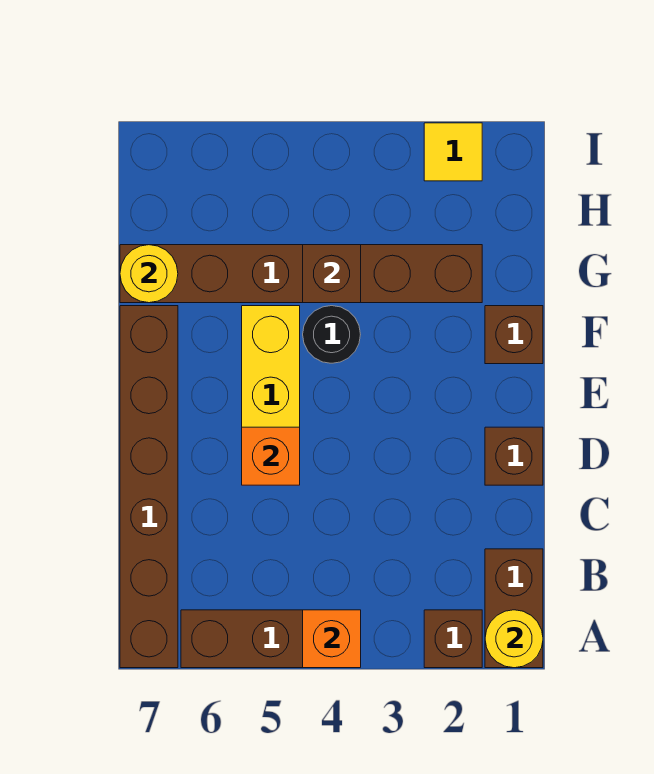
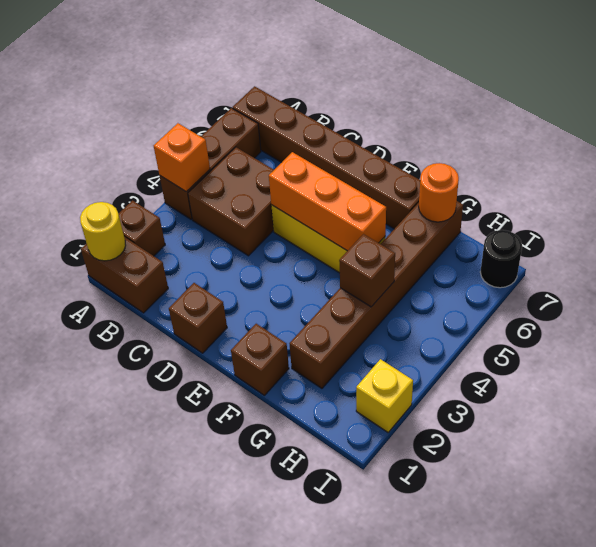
none -> brown 2x2 brick [188,147,274,256]
orange 1x1 brick [242,427,300,485] -> orange 1x3 brick [269,152,386,251]
black 1x1 round brick [303,306,360,363] -> black 1x1 round brick moved to [480,230,522,288]
yellow 1x1 round brick [120,245,178,303] -> orange 1x1 round brick [419,163,459,222]
yellow 1x1 tile [424,123,482,181] -> yellow 1x1 brick [356,359,413,432]

